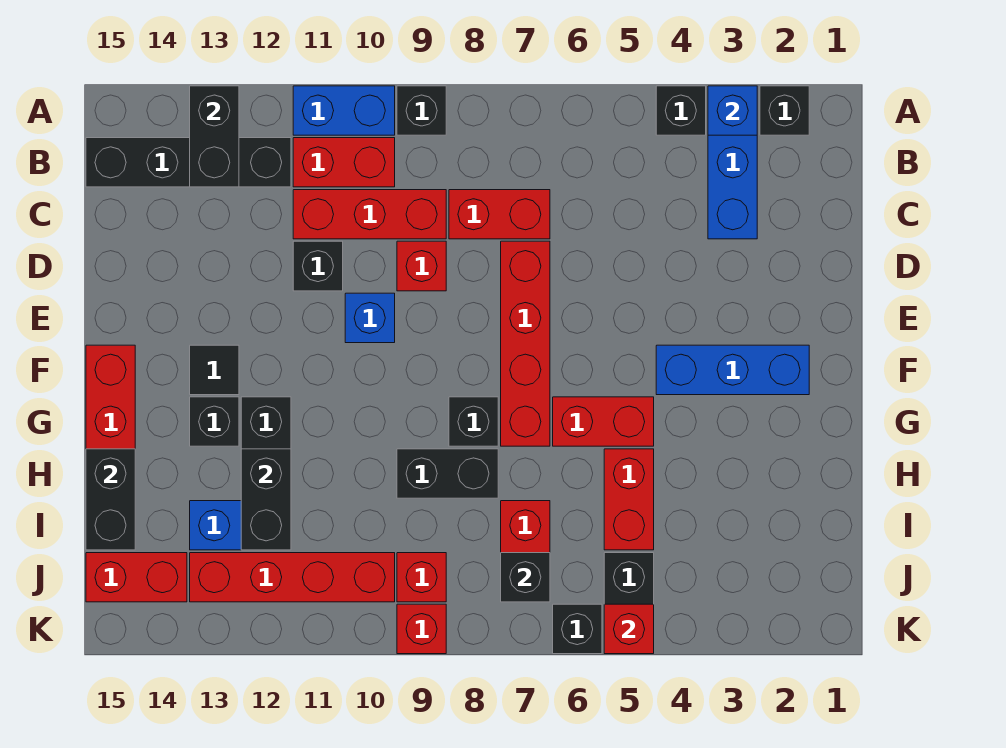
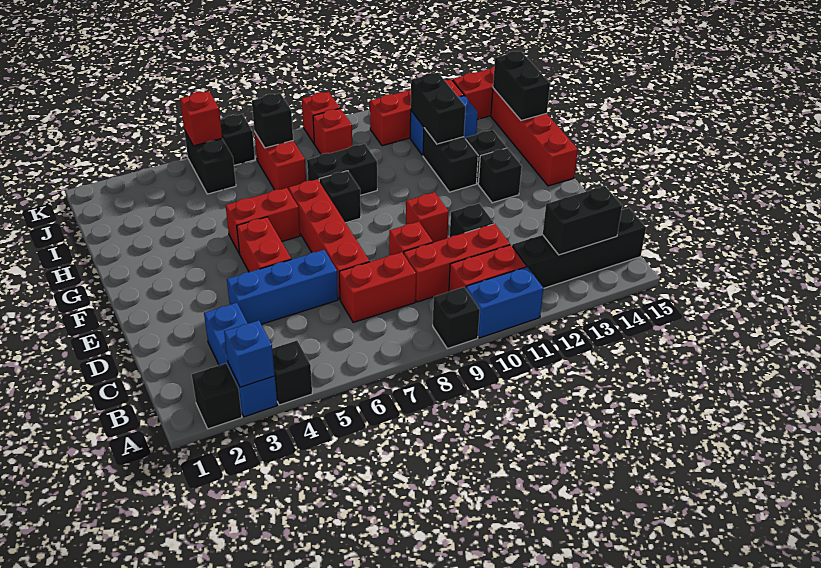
black 1x2 brick [190,86,239,187] -> black 1x2 brick turned to [543,186,622,255]
blue 1x1 brick [345,293,395,343] -> red 1x1 brick [406,192,449,242]
blue 1x3 brick [656,345,809,395] -> blue 1x3 brick moved to [227,250,338,324]
black 1x1 tile [190,345,239,395] -> black 1x1 brick [478,148,522,203]
red 1x2 brick [604,449,654,550] -> red 1x2 brick moved to [237,217,291,272]
red 1x4 brick [190,553,395,602] -> red 1x3 brick [370,79,464,146]

